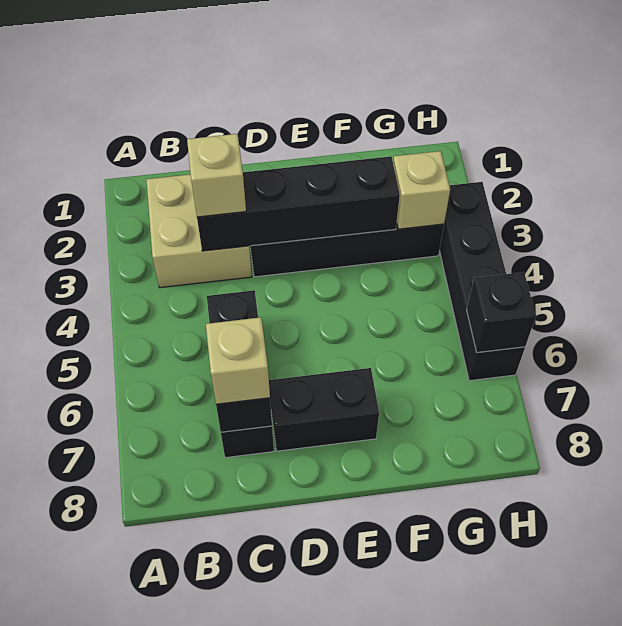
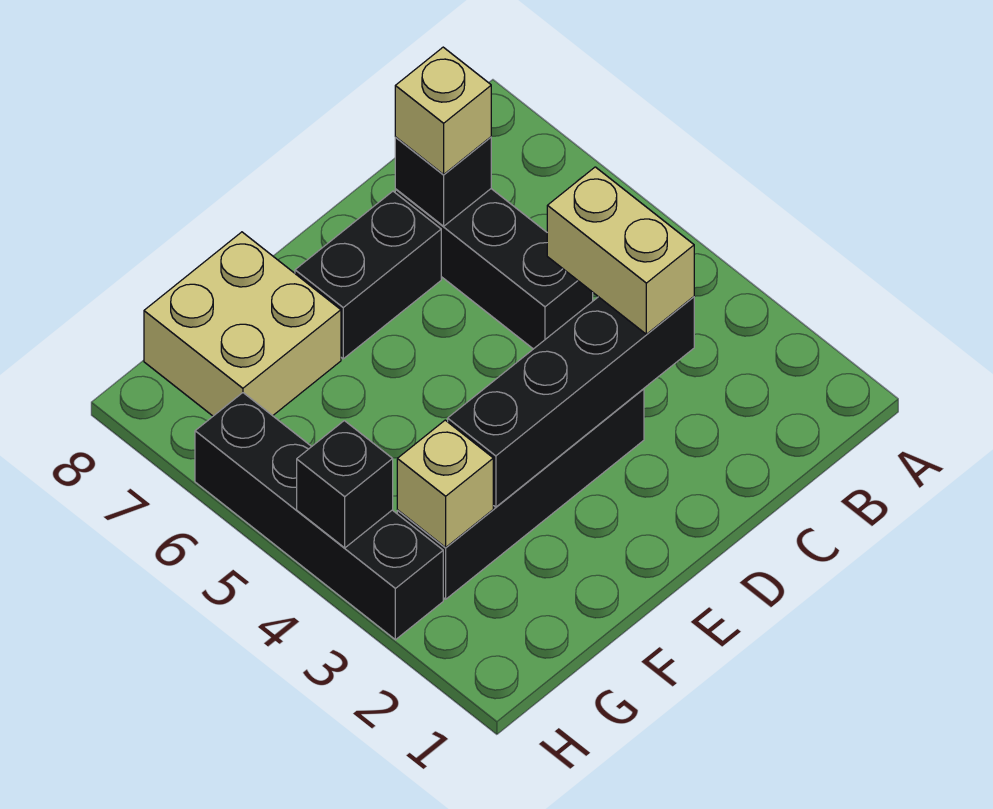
tan 2x2 brick [146,174,252,288] -> tan 2x2 brick moved to [144,232,341,416]
tan 1x1 brick [187,134,246,217] -> tan 1x2 brick [547,167,694,334]
black 1x1 brick [467,272,536,353] -> black 1x1 brick moved to [297,421,393,548]

